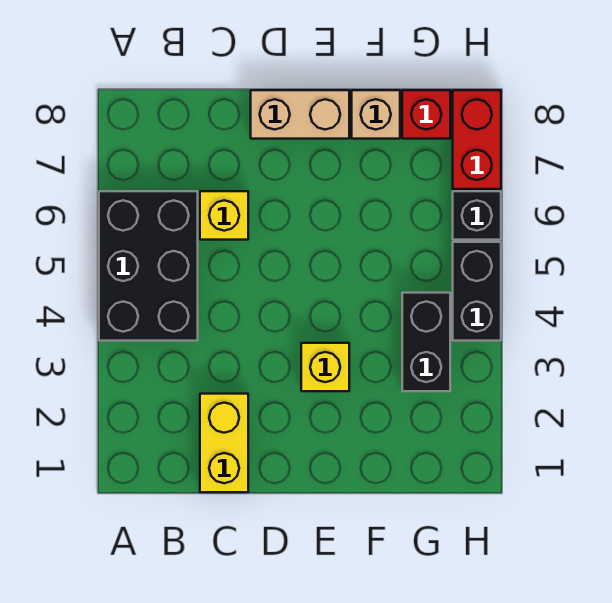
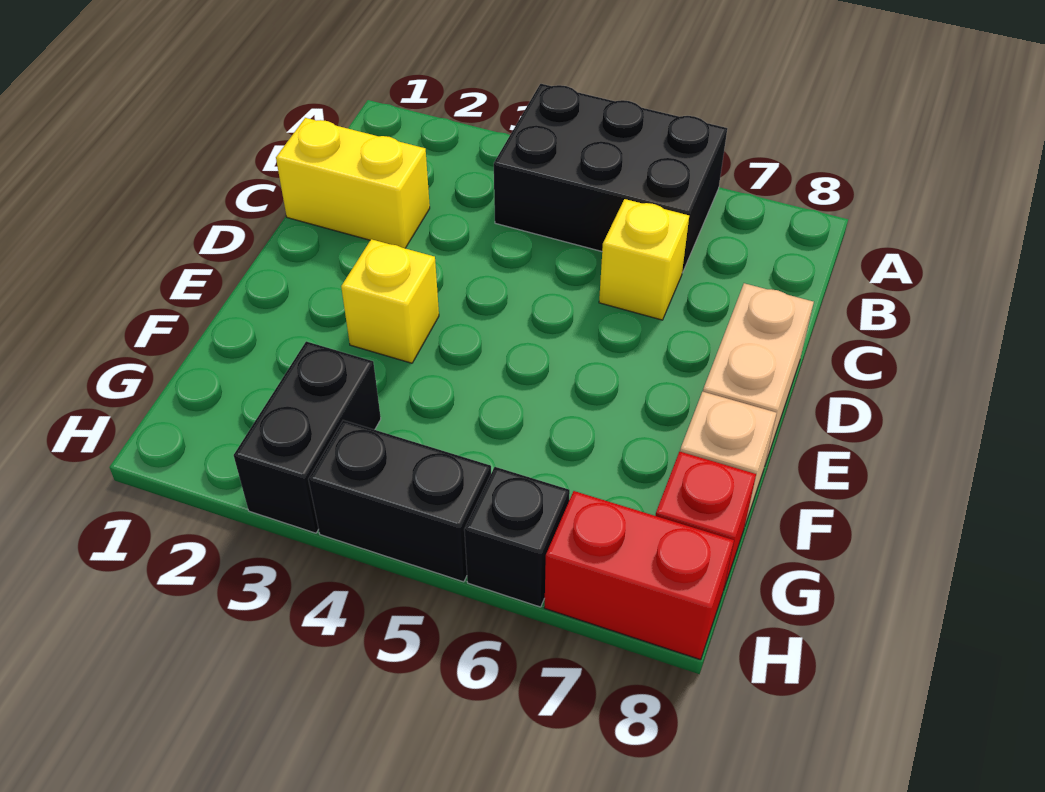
black 1x2 brick [402,293,450,391] -> black 1x2 brick turned to [234,341,381,533]

